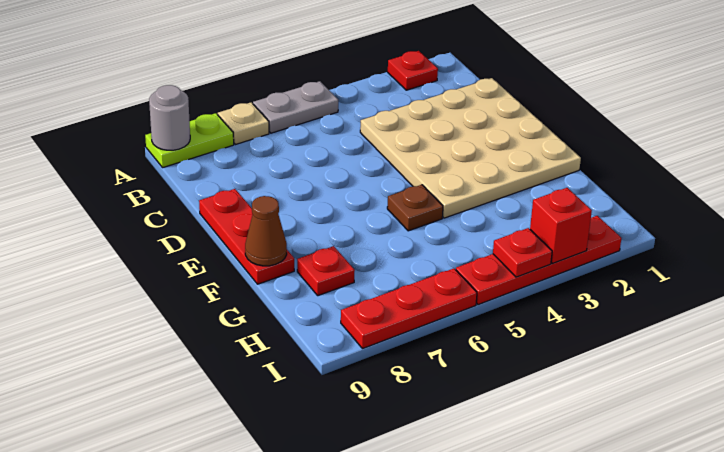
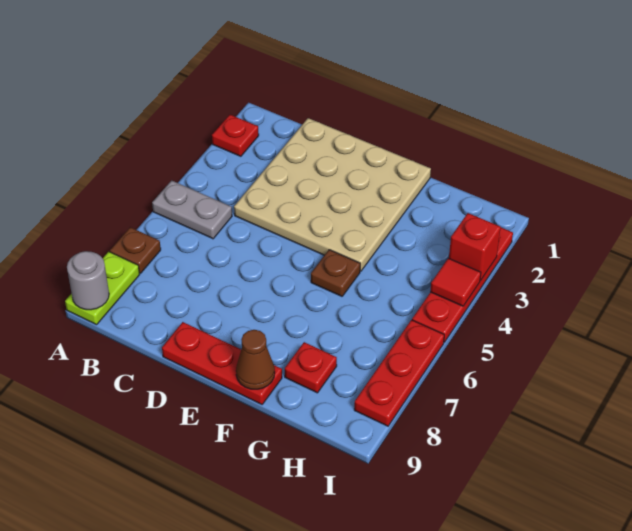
grey 1x2 plate [253,81,338,133] -> grey 1x2 plate turned to [152,180,232,239]
tan 1x1 plate [218,102,269,145] -> brown 1x1 plate [110,227,161,273]
red 1x1 plate [493,228,552,277] -> red 1x1 tile [430,258,481,306]

